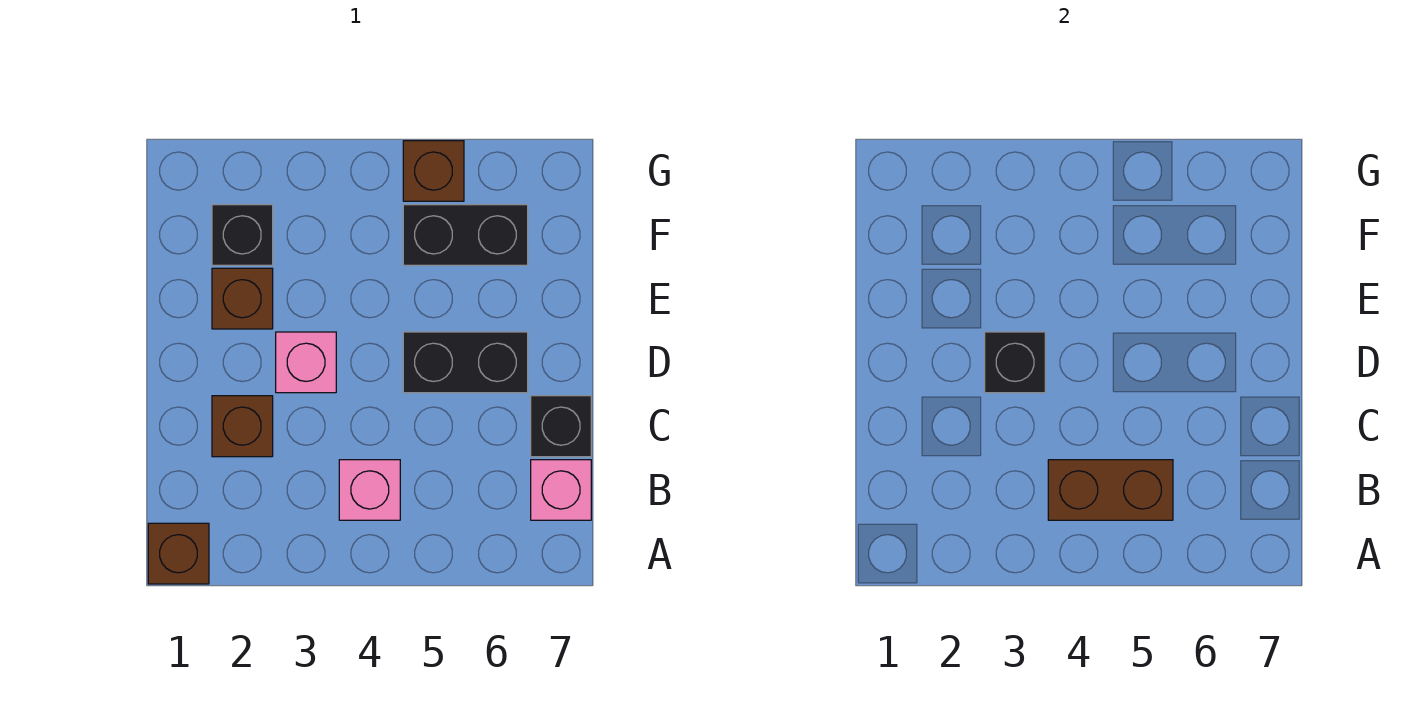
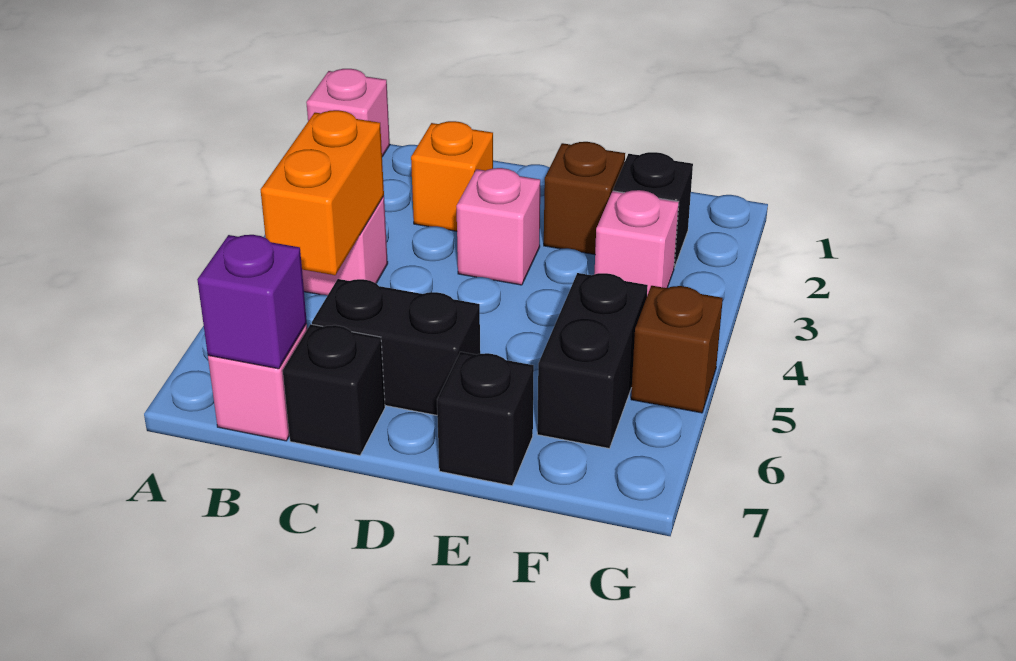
brown 1x1 brick [148,523,209,584] -> pink 1x1 brick [306,69,390,157]
brown 1x2 brick [1048,460,1173,520] -> orange 1x2 brick [261,110,384,275]
none -> purple 1x1 brick [197,235,307,369]
brown 1x1 brick [212,396,273,457] -> orange 1x1 brick [411,121,493,231]
black 1x1 brick [985,332,1045,393] -> black 1x1 brick moved to [437,352,534,486]
black 1x2 brick [403,332,528,393] -> black 1x2 brick turned to [312,279,480,415]
none -> pink 1x1 brick [594,190,679,295]

